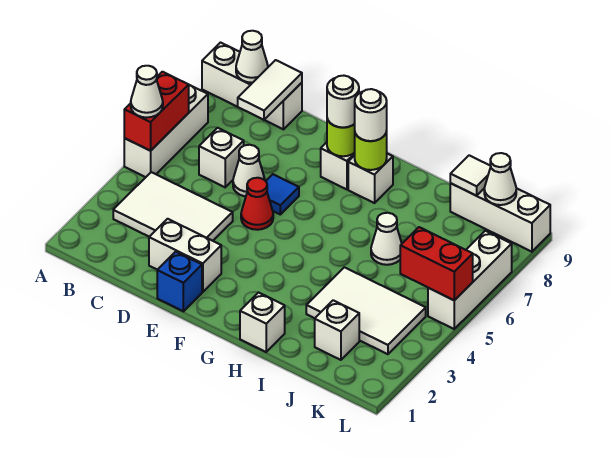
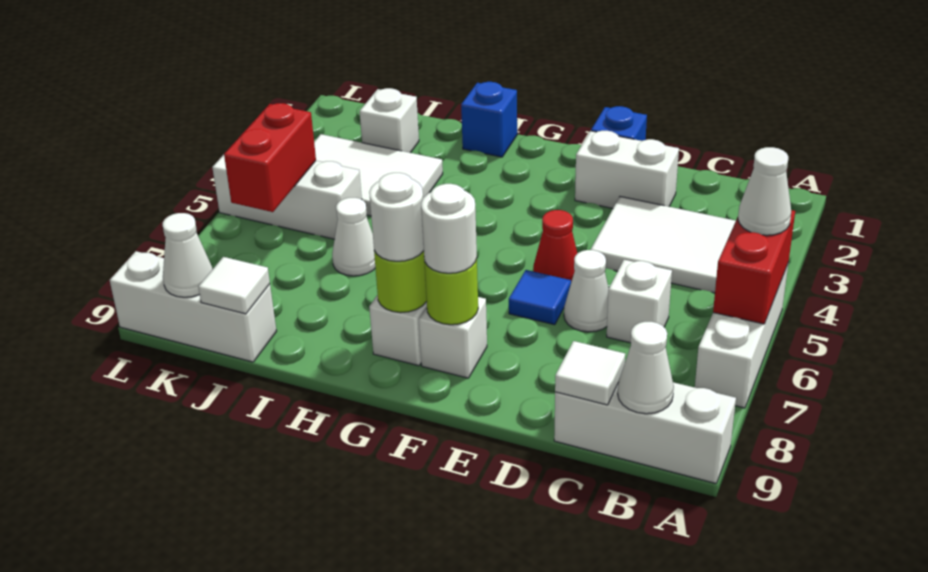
white 1x2 tile [238,60,302,120] -> white 1x1 tile [555,341,625,405]
white 1x1 brick [240,293,285,352] -> blue 1x1 brick [461,82,517,157]
red 1x2 brick [400,227,473,300] -> red 1x2 brick turned to [224,103,316,212]
white 1x3 brick [428,231,512,329] -> white 1x3 brick turned to [212,155,362,239]

